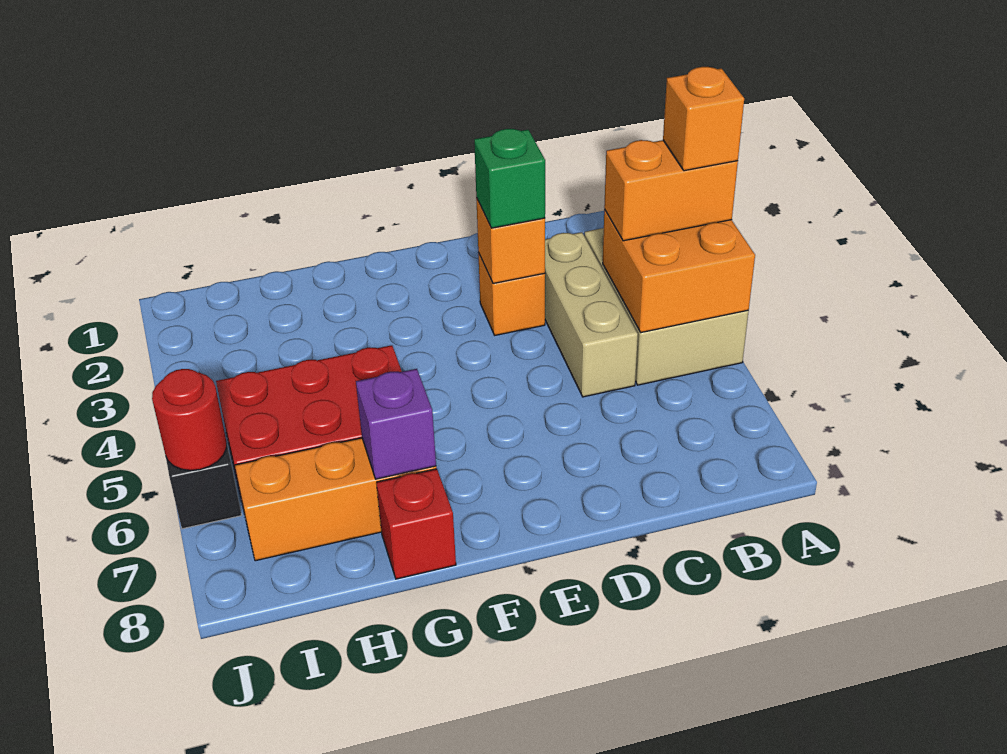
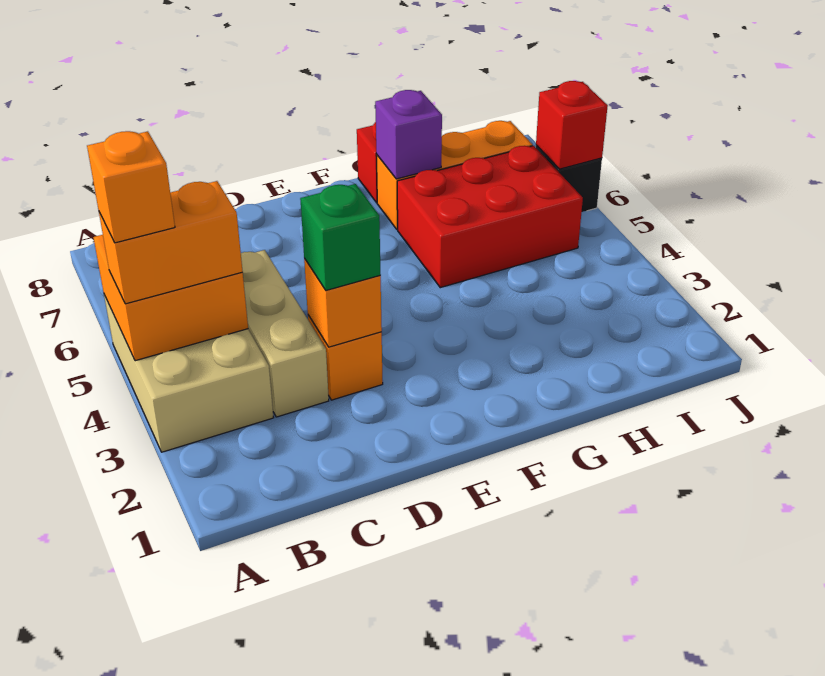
red 1x1 round brick [152,369,227,470] -> red 1x1 brick [536,81,608,169]

